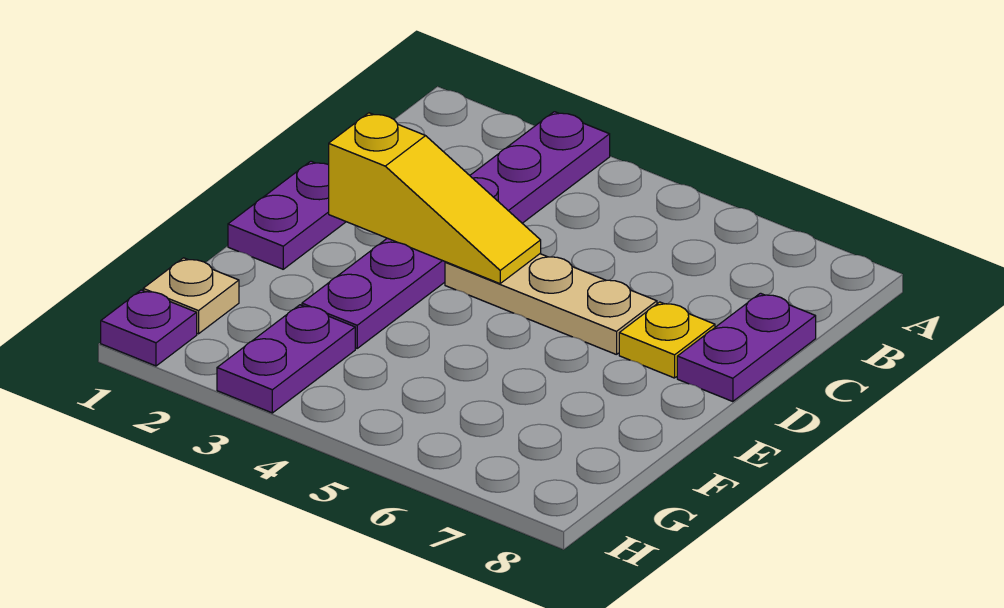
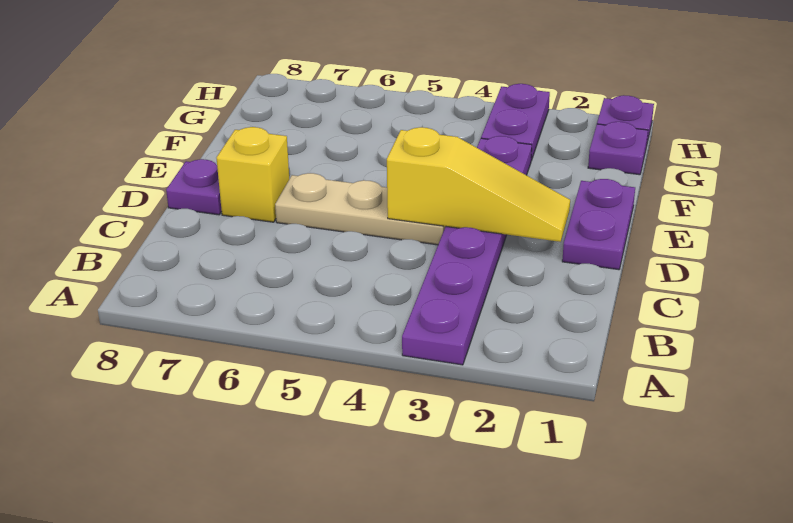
purple 1x2 plate [677,293,816,402] -> purple 1x1 plate [166,159,222,215]
yellow 1x3 slope [329,113,541,284] -> yellow 1x3 slope turned to [387,127,570,242]
yellow 1x1 plate [619,302,715,378] -> yellow 1x1 brick [216,127,289,222]
tan 1x1 plate [143,258,239,334] -> purple 1x1 plate [588,122,648,175]

